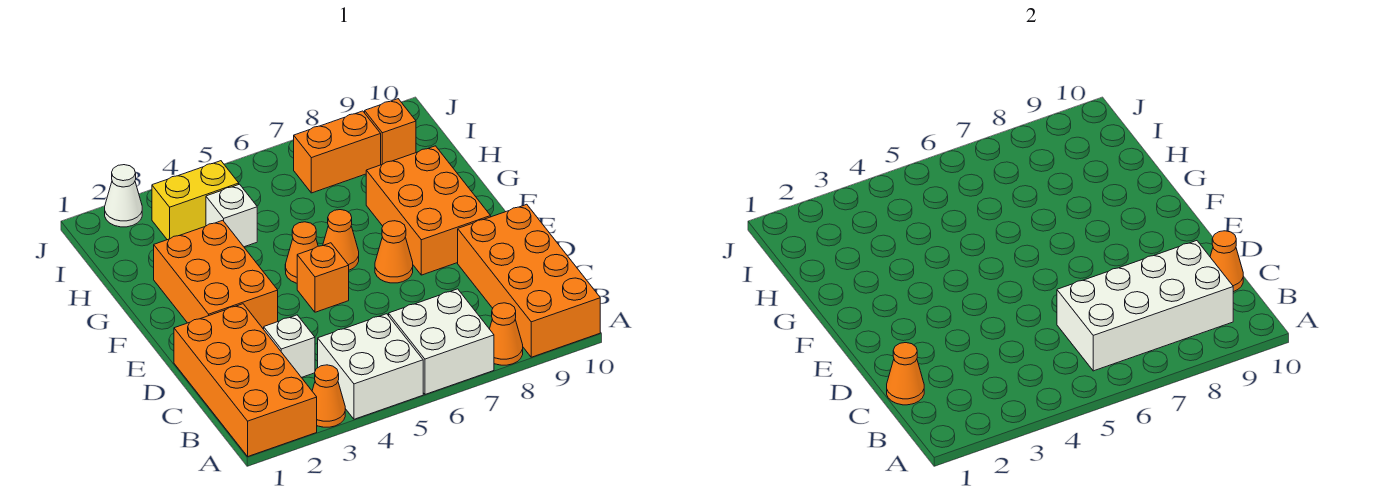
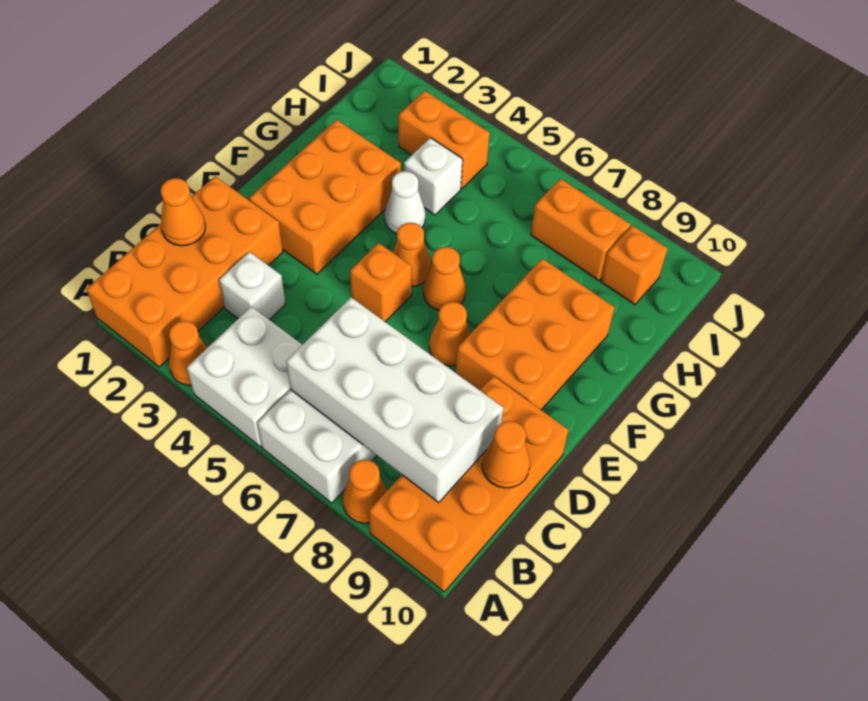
yellow 1x2 brick [152,161,239,240] -> orange 1x2 brick [399,91,490,189]
white 1x1 cone [105,165,142,227] -> white 1x1 cone moved to [385,171,426,234]

